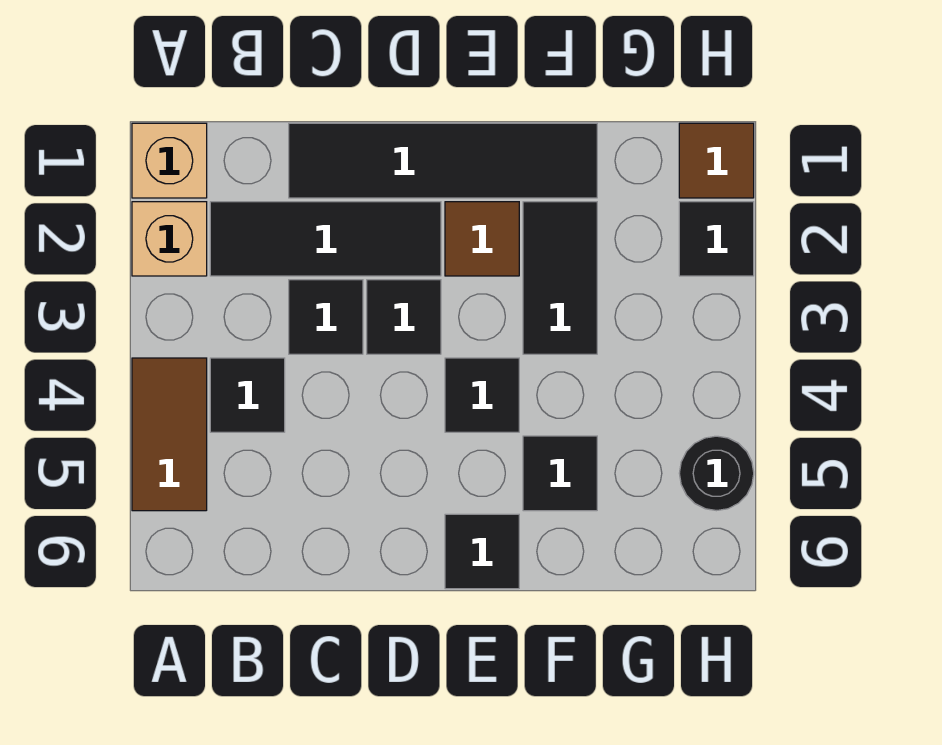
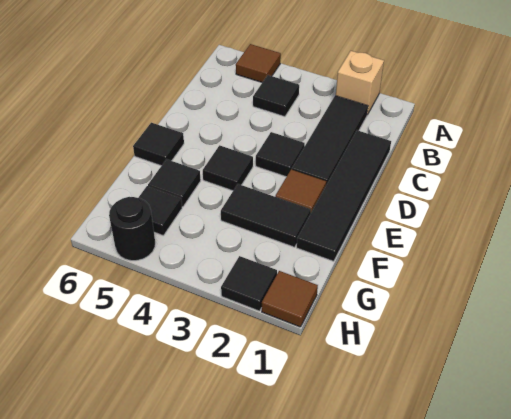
tan 1x1 brick [132,123,207,198] -> none
brown 1x2 tile [132,358,207,511] -> brown 1x1 tile [236,44,281,82]
black 1x1 tile [289,280,363,354] -> black 1x1 tile moved to [138,186,182,235]

